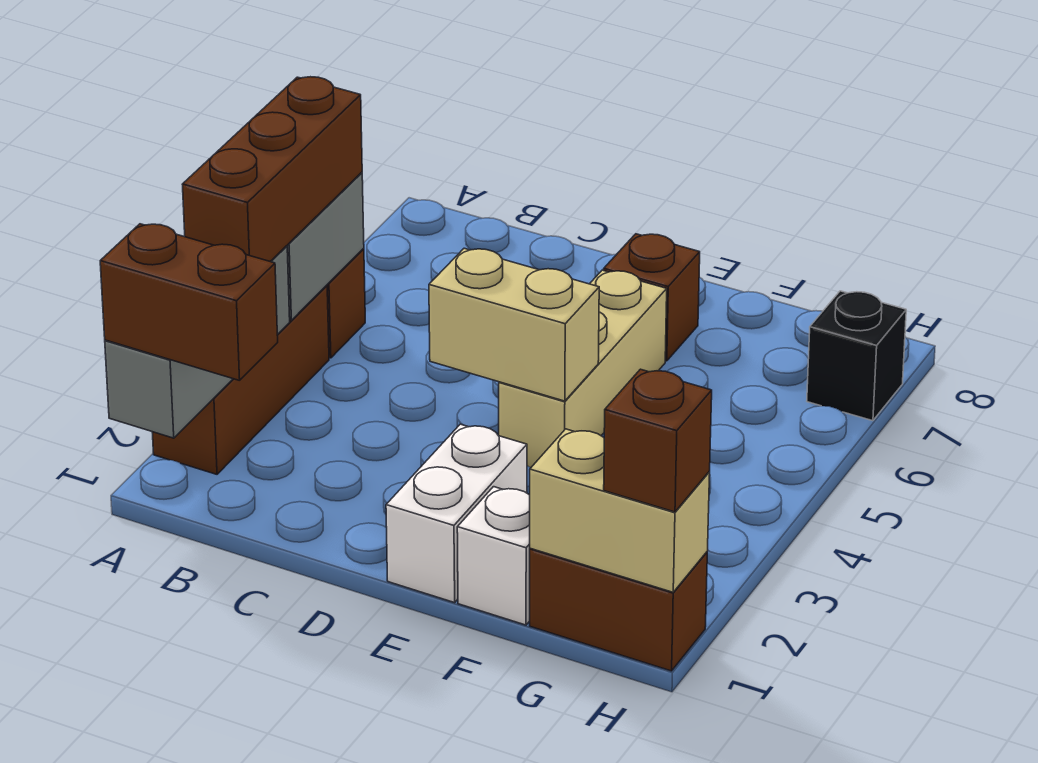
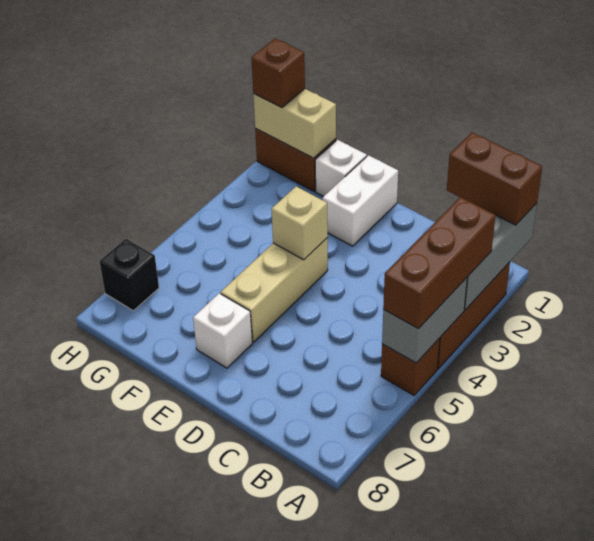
tan 1x2 brick [429,248,599,401] -> tan 1x1 brick [272,186,328,260]
brown 1x1 brick [604,234,700,361] -> white 1x1 brick [193,293,252,368]

